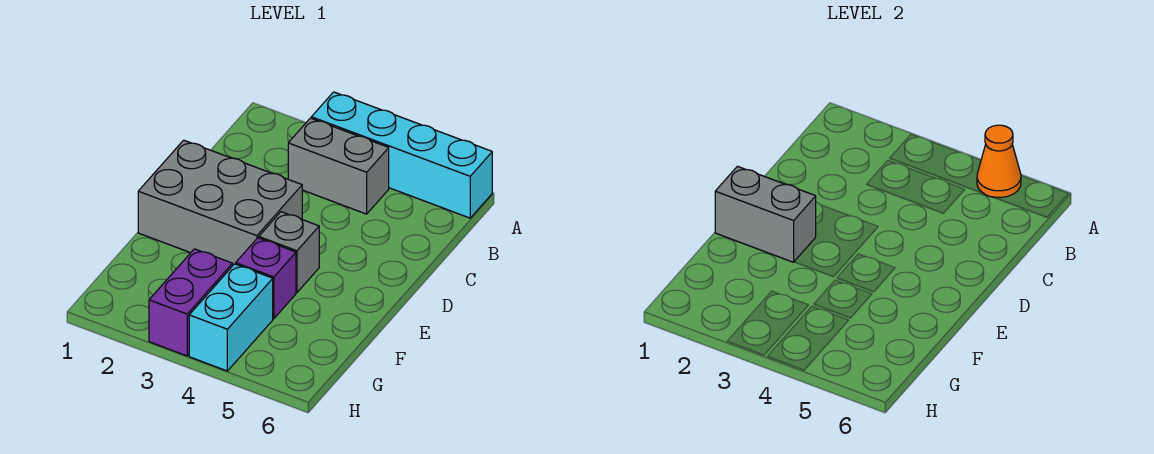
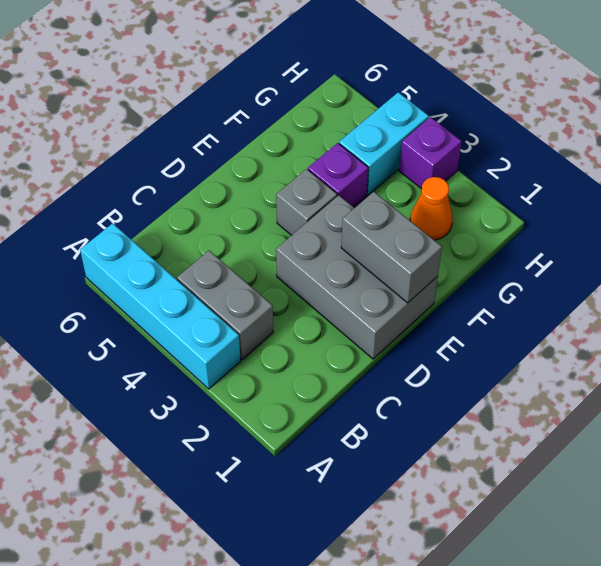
orange 1x1 cone [977,125,1021,197] -> orange 1x1 cone moved to [410,177,453,240]
purple 1x2 brick [149,249,233,356] -> purple 1x1 brick [399,117,462,189]

